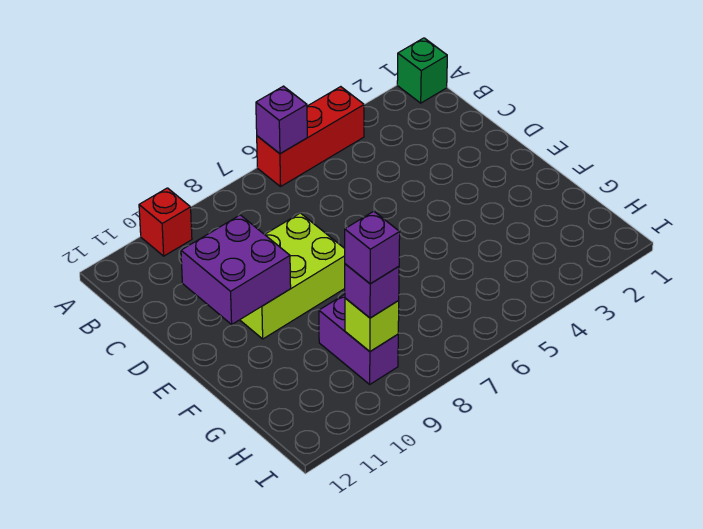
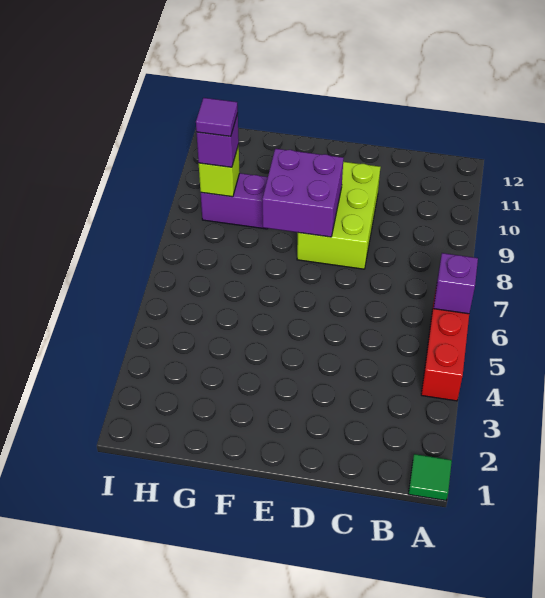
green 1x1 brick [397,38,447,103] -> green 1x1 tile [408,454,452,501]
red 1x1 brick [139,188,192,256] -> none
purple 2x2 brick [181,215,291,324] -> purple 2x2 brick moved to [262,149,344,237]
purple 1x1 brick [345,211,400,284] -> purple 1x1 tile [196,98,238,136]

